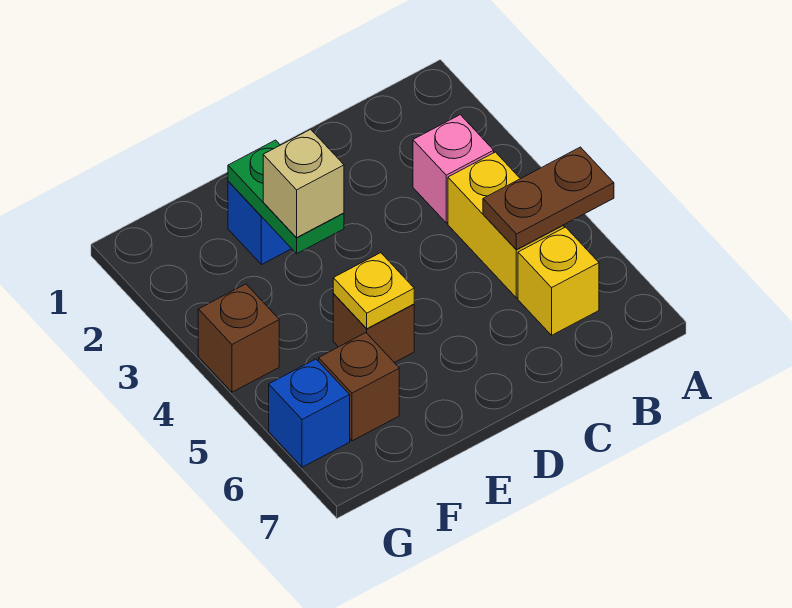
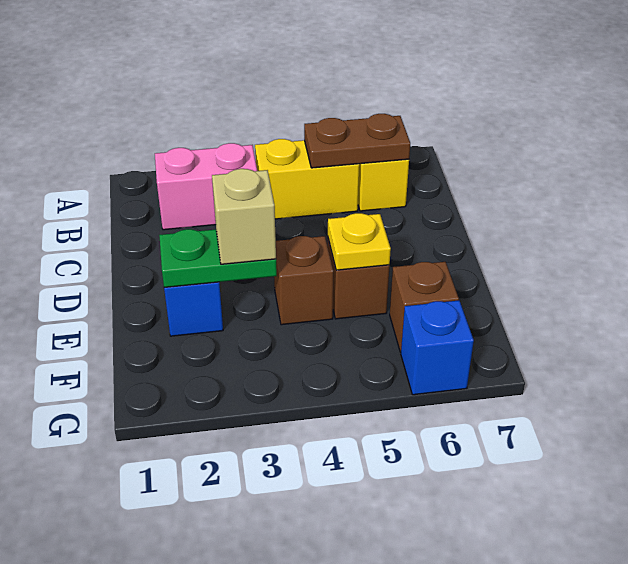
brown 1x2 plate [483,147,614,250] -> brown 1x2 plate turned to [304,114,410,168]
pink 1x1 brick [413,115,494,223] -> pink 1x2 brick [155,143,257,230]
brown 1x1 brick [198,284,279,392] -> brown 1x1 brick moved to [274,236,333,325]

